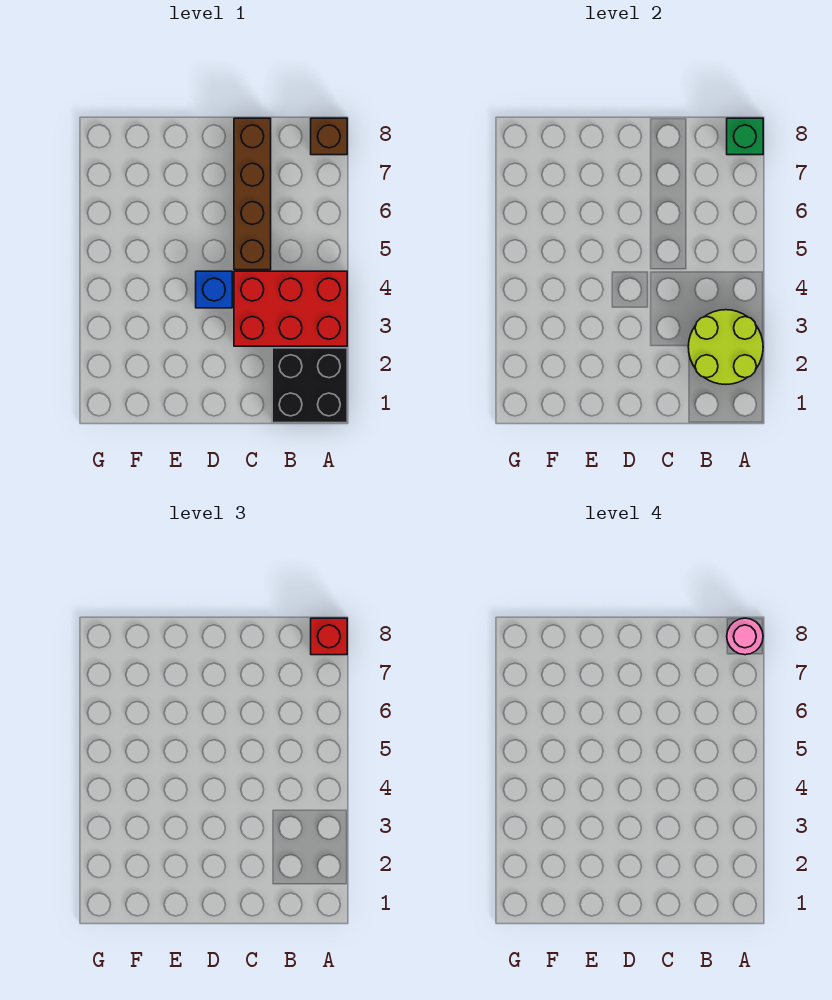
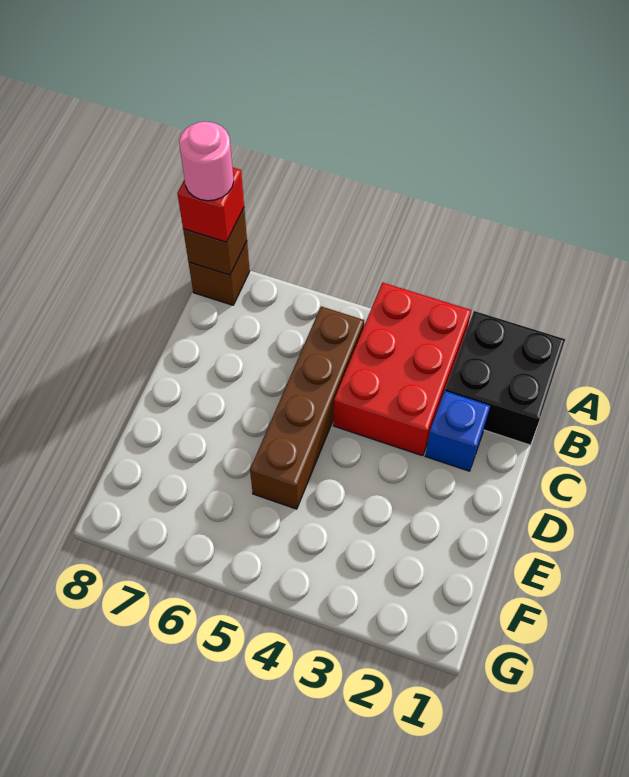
lime 2x2 round brick [688,310,763,384] -> none
green 1x1 brick [727,118,763,155] -> brown 1x1 brick [183,208,247,275]
brown 1x4 brick [234,118,271,270] -> brown 1x4 brick turned to [250,306,364,509]
blue 1x1 brick [196,271,232,308] -> blue 1x1 brick moved to [425,391,490,471]

